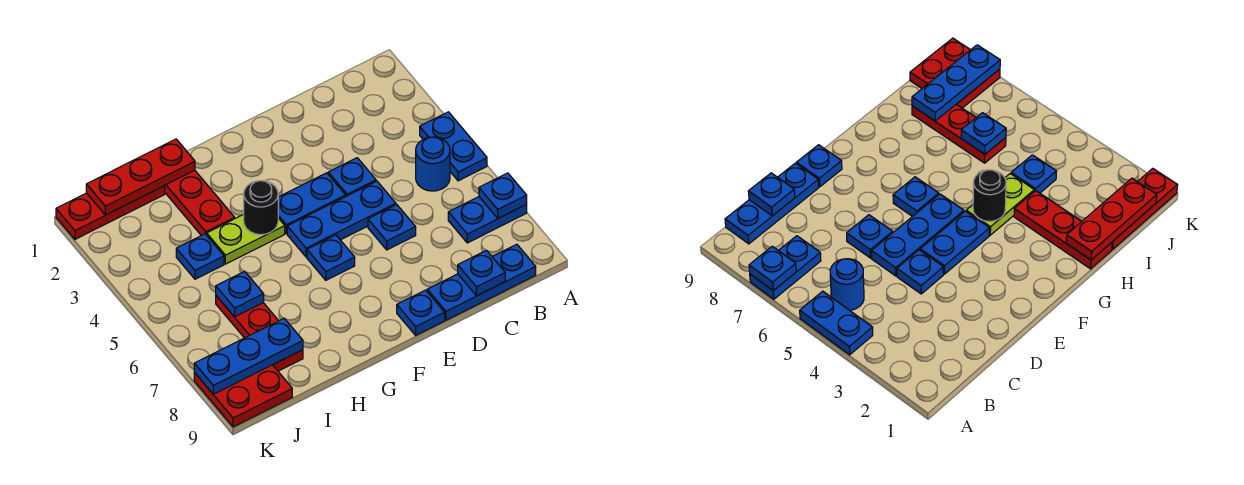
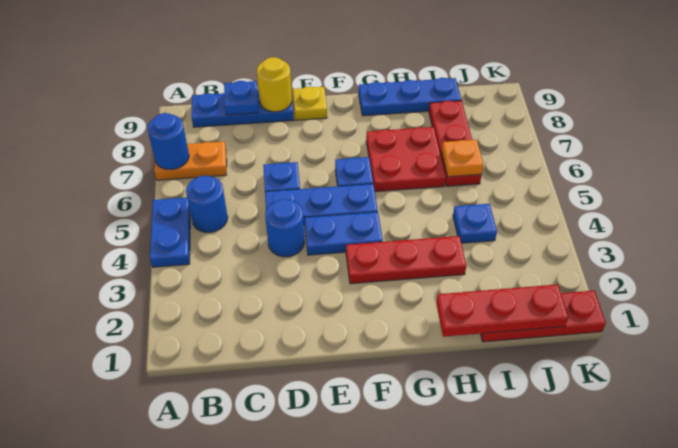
blue 1x2 plate [448,197,527,243] -> orange 1x2 plate [154,141,227,180]
blue 1x1 plate [479,173,527,218] -> blue 1x1 round brick [147,113,189,169]
blue 1x1 plate [328,158,376,196] -> blue 1x1 round brick [265,199,304,257]
none -> yellow 1x1 round brick [257,57,292,112]
blue 1x1 plate [397,290,445,335] -> yellow 1x1 plate [293,86,327,120]
lime 1x2 plate [207,214,285,264] -> none
black 1x1 round brick [244,181,278,235] -> none
red 1x3 plate [165,170,235,236] -> red 1x3 plate turned to [346,236,466,284]
blue 1x1 plate [216,271,264,317] -> orange 1x1 plate [442,140,484,177]
blue 1x3 plate [194,319,303,394] -> blue 1x3 plate moved to [359,78,461,116]
red 2x2 plate [194,365,292,427] -> red 2x2 plate moved to [366,127,446,192]

